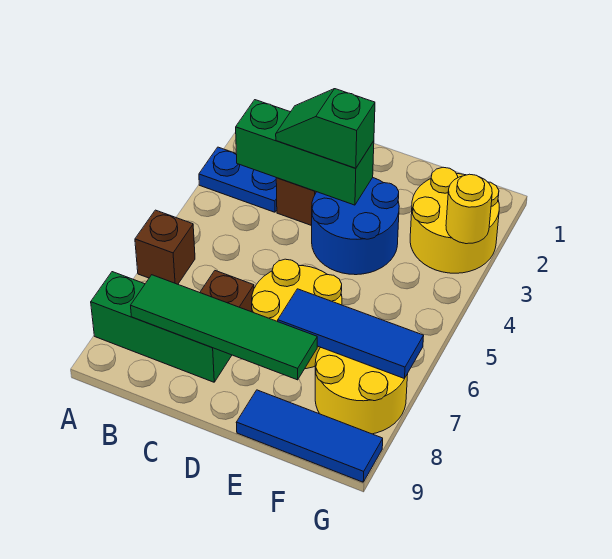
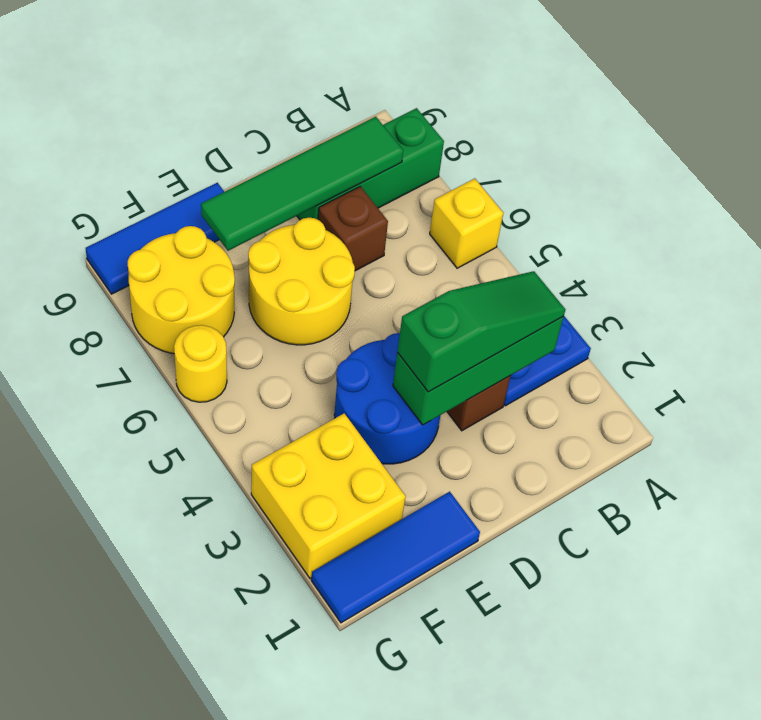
brown 1x1 brick [135,210,195,284] -> yellow 1x1 brick [430,178,503,268]
green 1x2 slope [276,89,375,168] -> green 1x3 slope [397,271,565,392]
blue 1x3 tile [278,289,424,379] -> blue 1x3 tile moved to [311,492,480,623]
yellow 2x2 round brick [410,167,499,273] -> yellow 2x2 brick [251,413,406,578]
yellow 1x1 round brick [446,174,492,244] -> yellow 1x1 round brick moved to [174,325,227,402]

